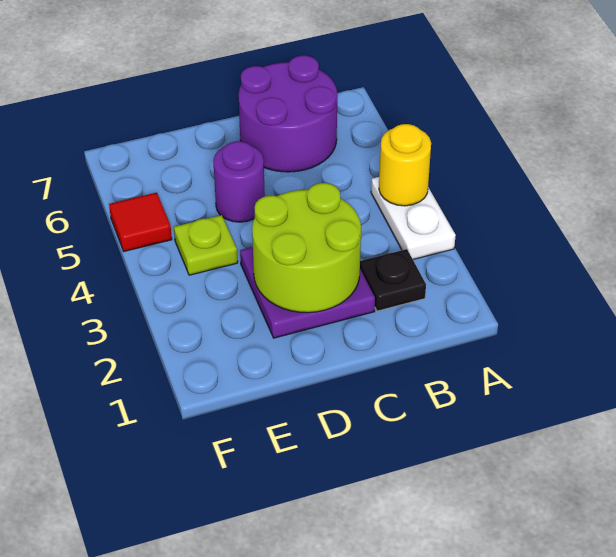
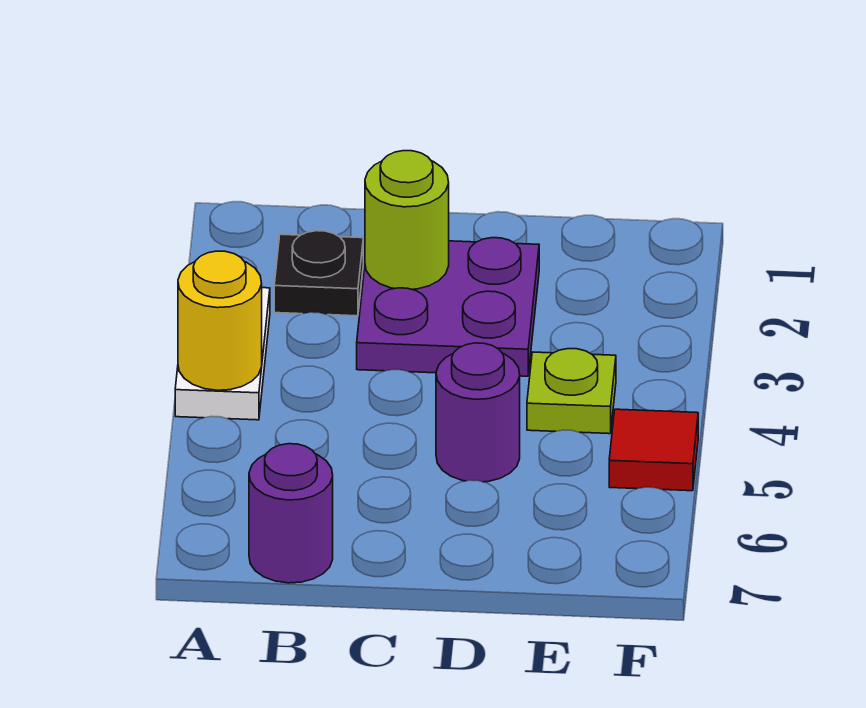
purple 2x2 round brick [239,55,337,172] -> purple 1x1 round brick [249,444,333,583]
lime 2x2 round brick [252,183,361,313] -> lime 1x1 round brick [365,151,449,289]

